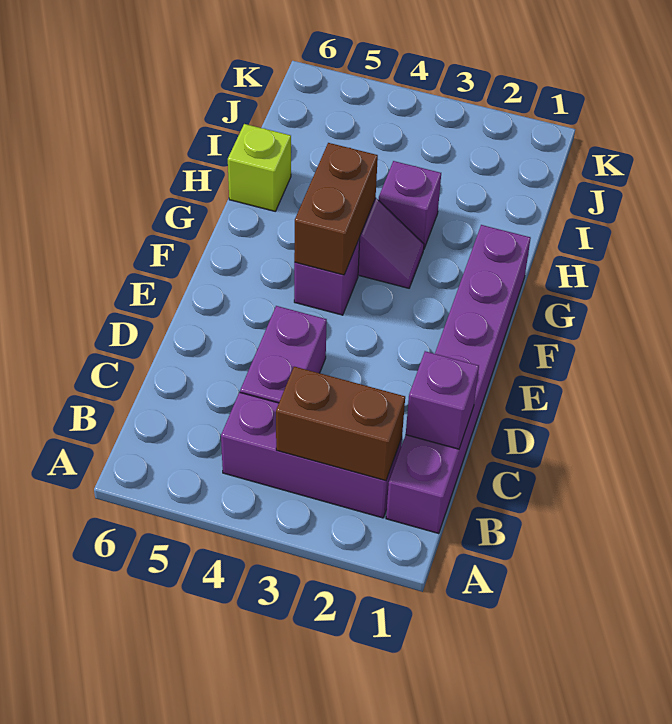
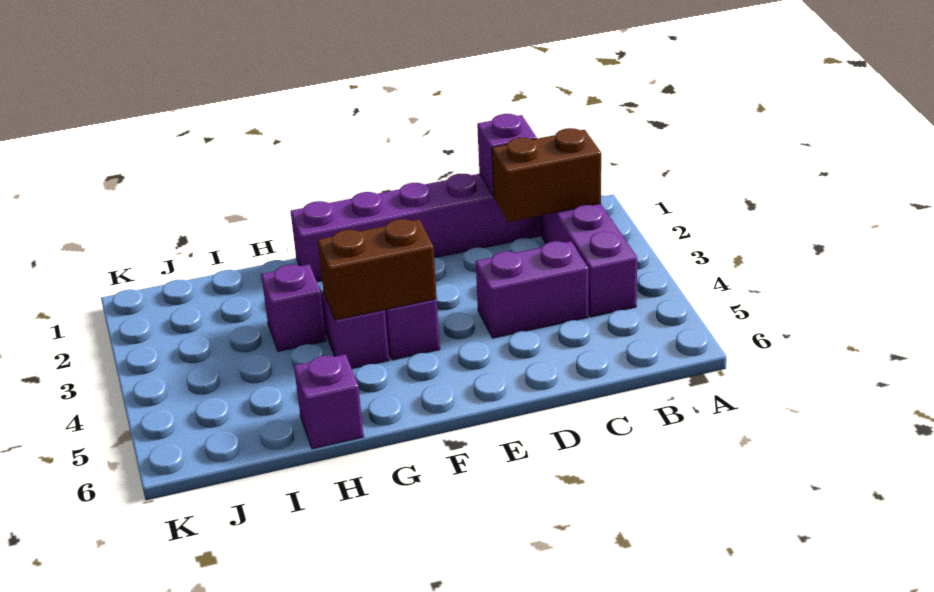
brown 1x2 brick [276,367,405,481] -> brown 1x2 brick turned to [492,128,601,222]
lime 1x1 brick [228,124,291,211] -> purple 1x1 brick [294,354,364,449]

